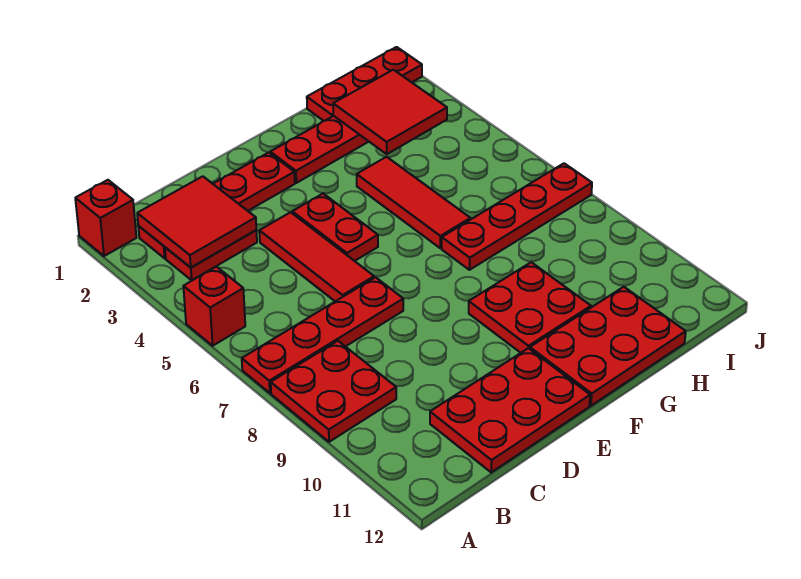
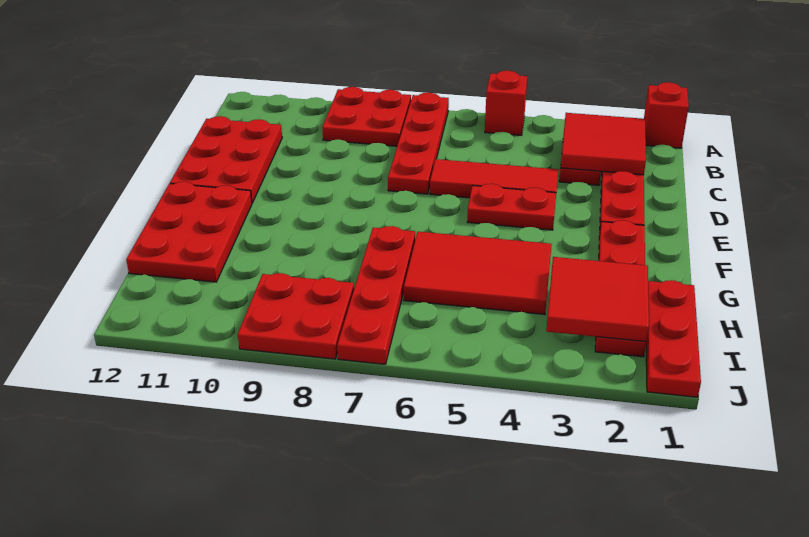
red 2x2 plate [469,262,591,353] -> red 2x2 plate moved to [238,273,354,359]
red 1x3 tile [357,157,470,248] -> red 2x3 tile [404,232,552,315]

